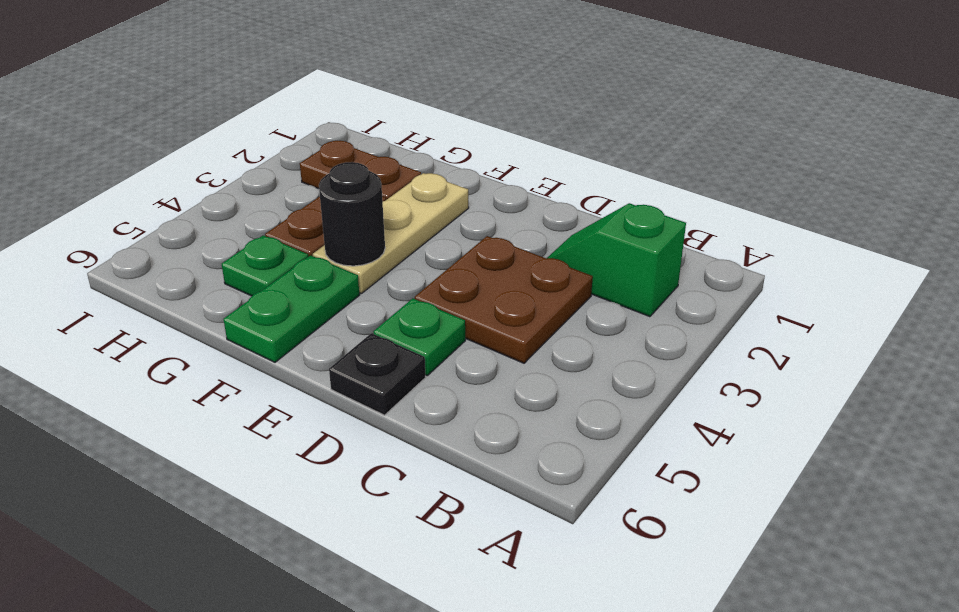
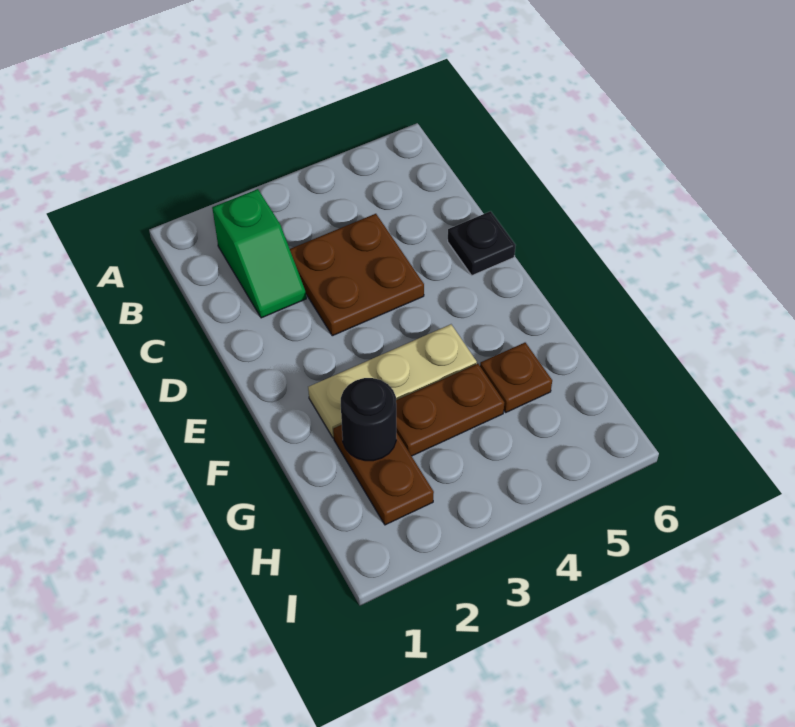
green 1x1 plate [373,298,465,375] -> none
black 1x1 round brick [319,162,385,266] -> black 1x1 round brick moved to [341,378,396,461]
green 1x2 plate [224,255,359,362] -> none
green 1x1 plate [222,235,308,296] -> brown 1x1 plate [480,343,552,412]

